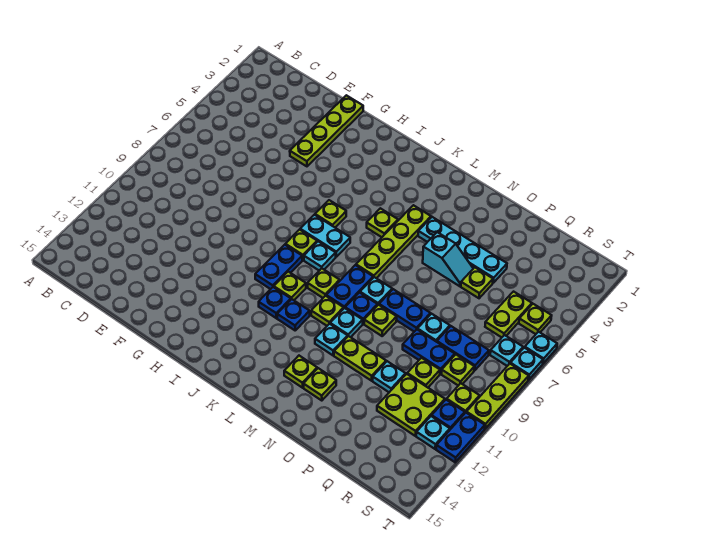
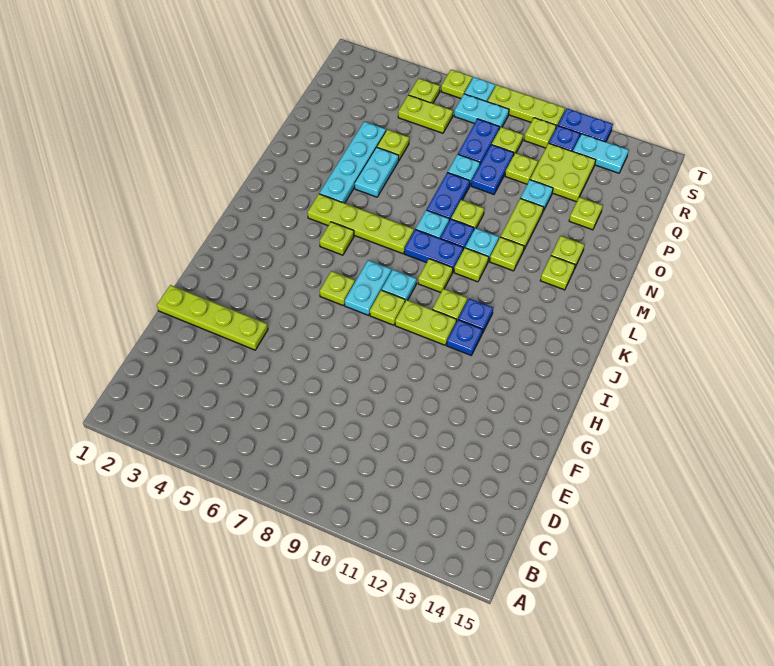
blue 1x2 plate [255,245,302,289] -> lime 1x2 plate [395,300,456,345]
blue 1x1 plate [277,299,310,330] -> blue 1x1 plate moved to [447,320,482,355]
cyan 1x1 plate [315,324,348,355] -> lime 1x1 plate [490,237,524,271]
cyan 1x2 slope [423,232,473,286] -> cyan 1x2 plate [355,147,399,197]
none -> lime 1x1 plate [569,197,603,230]
cyan 1x1 plate [490,335,523,366] -> cyan 1x2 plate [454,94,509,129]
cyan 1x1 plate [416,416,450,449] -> cyan 1x2 plate [573,134,629,173]
cyan 1x1 plate [525,332,557,363] -> lime 1x1 plate [441,70,472,98]

